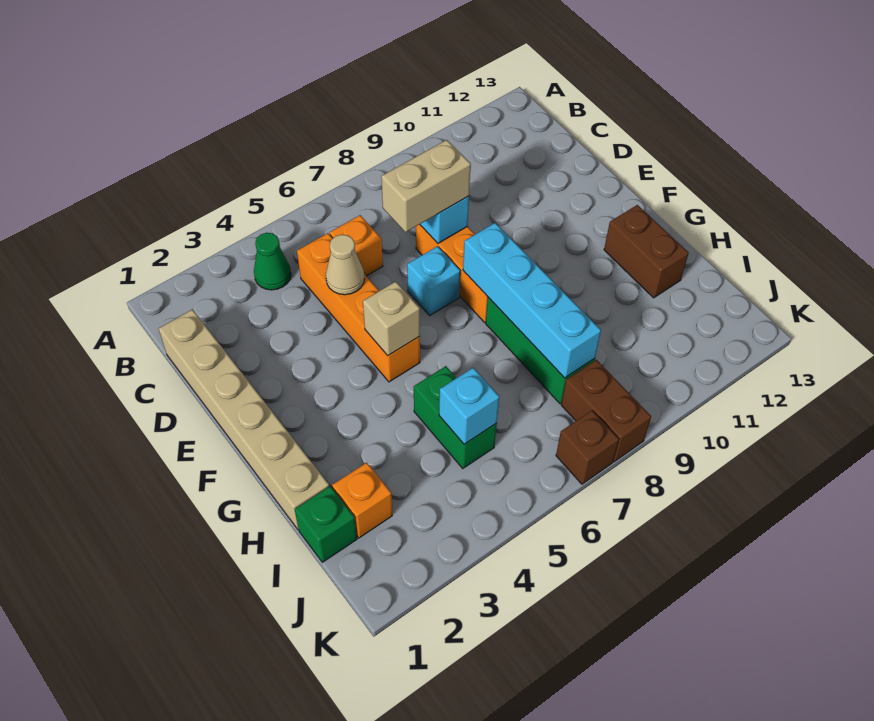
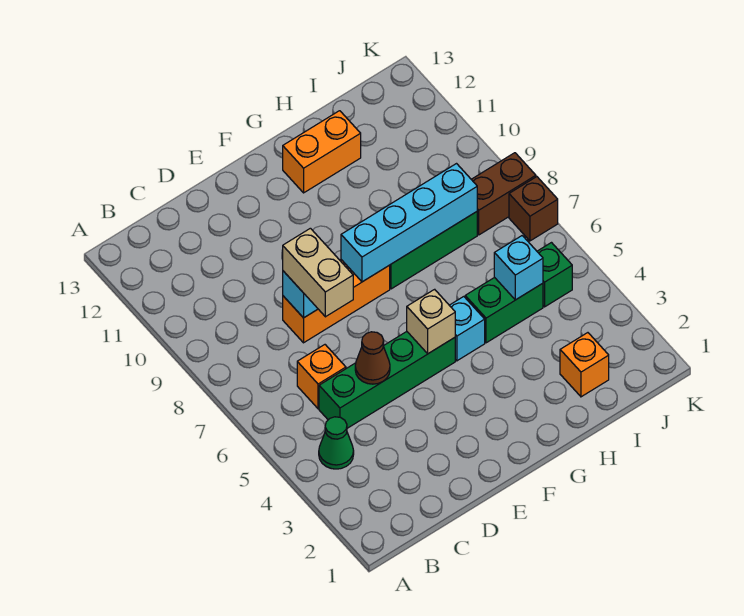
tan 1x6 brick [159,310,329,530] -> none
orange 1x4 brick [297,233,420,382] -> green 1x4 brick [319,332,455,428]
tan 1x1 cone [326,235,364,295] -> brown 1x1 cone [355,332,390,384]
cyan 1x1 brick [407,246,460,315] -> cyan 1x1 brick moved to [449,297,485,361]
brown 1x2 brick [604,205,689,298] -> orange 1x2 brick [283,111,361,193]
green 1x1 brick [295,486,357,562] -> green 1x1 brick moved to [537,243,572,307]

